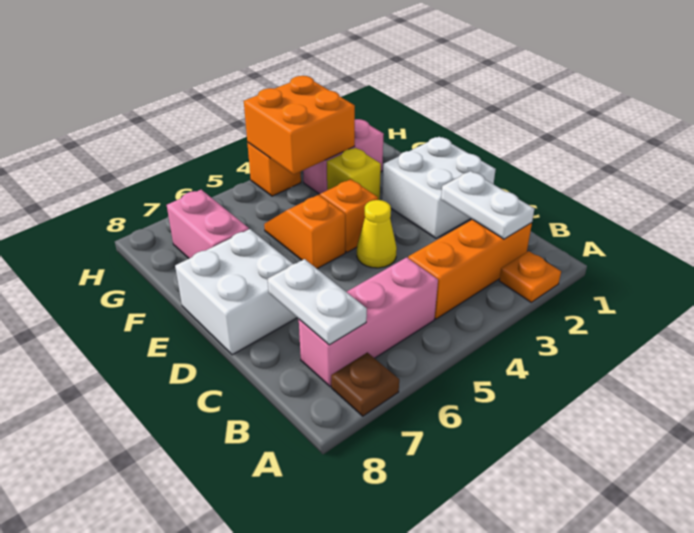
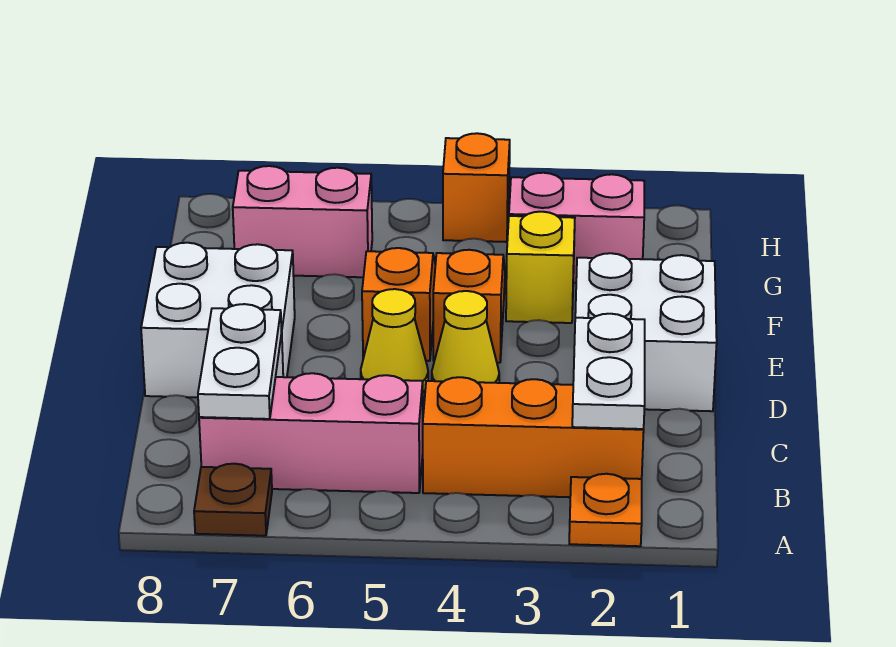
none -> yellow 1x1 cone [361,289,428,392]
pink 1x2 brick [167,190,249,258] -> pink 1x2 brick turned to [233,166,372,277]
orange 2x2 brick [244,76,355,174] -> none

